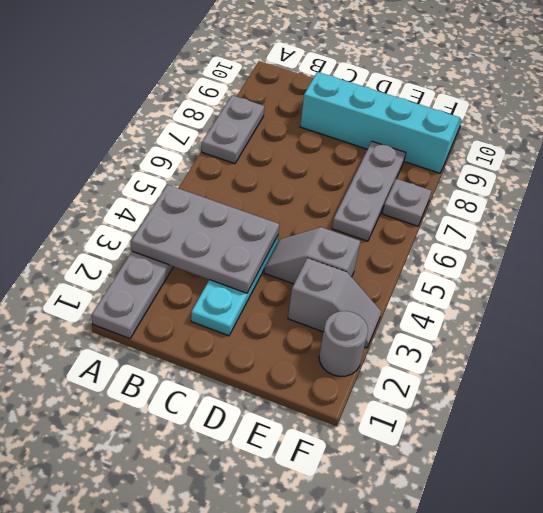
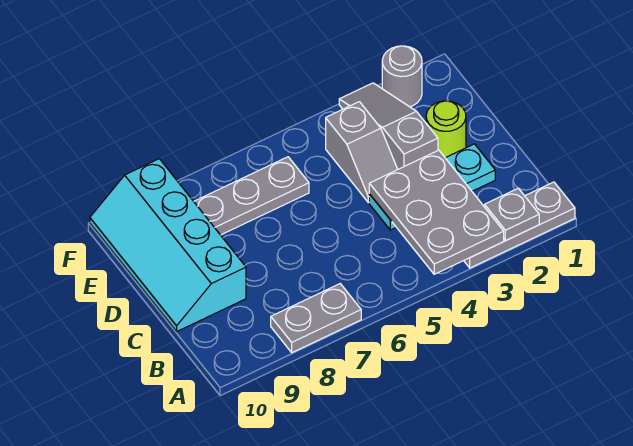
none -> lime 1x1 round brick [426,101,466,158]
grey 1x2 slope [288,258,382,348] -> grey 1x3 slope [339,83,438,169]
grey 1x1 plate [382,179,431,226] -> grey 1x1 plate moved to [485,188,539,241]

